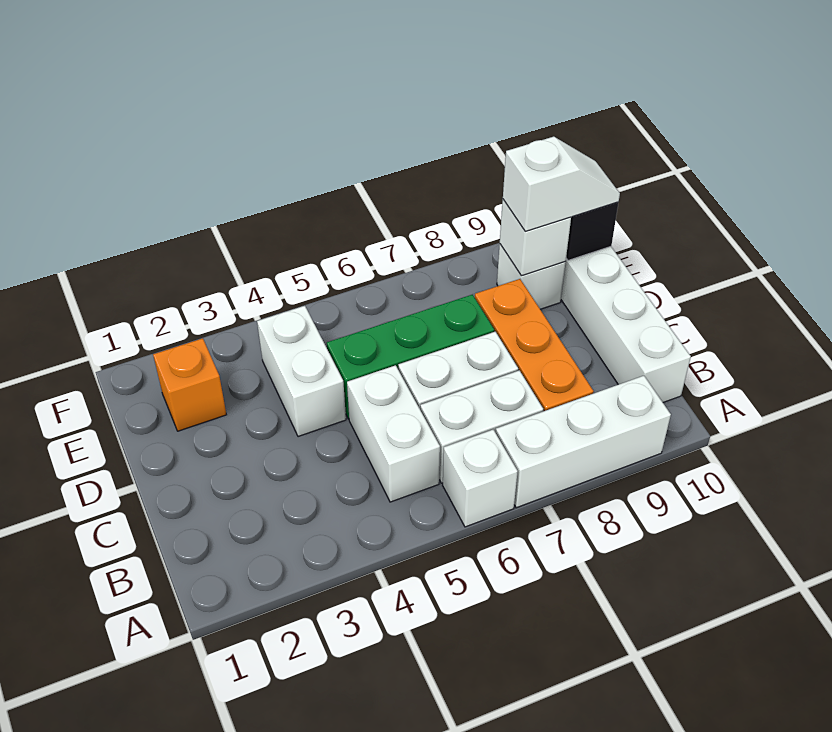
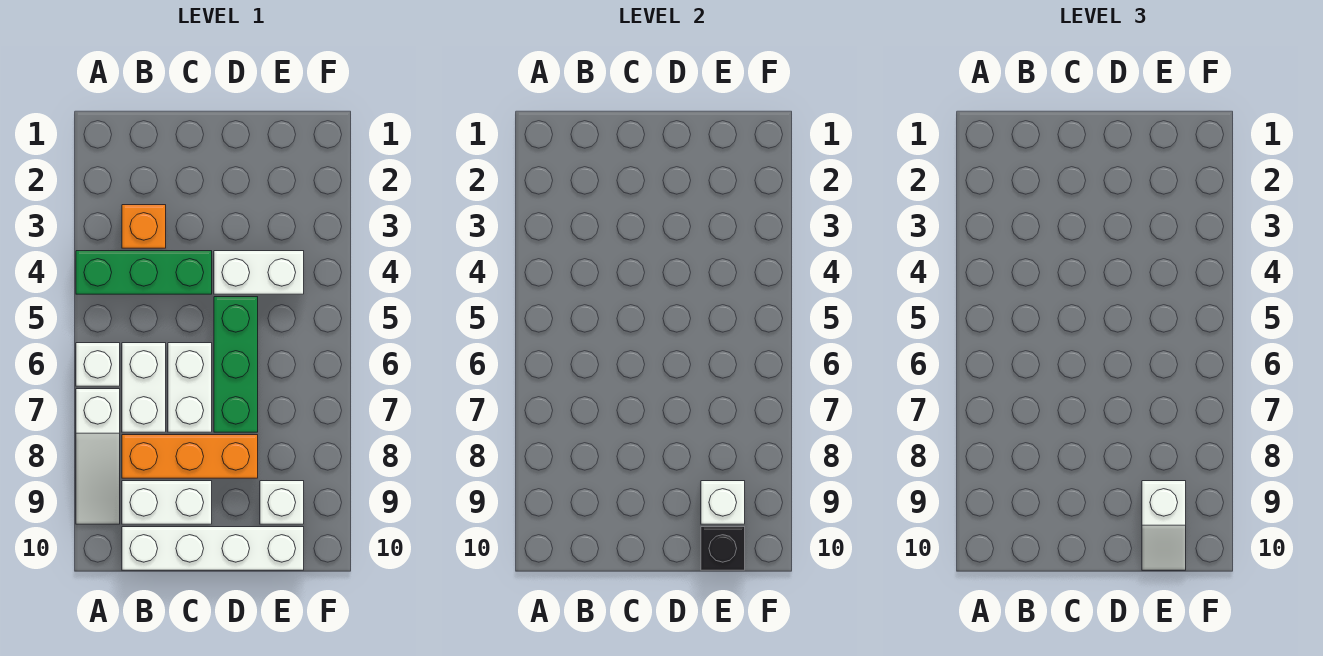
none -> green 1x3 brick [76,251,212,294]
white 1x3 brick [496,376,671,508] -> white 1x3 slope [76,389,120,524]
white 1x2 brick [347,365,440,502] -> white 1x2 brick moved to [122,481,212,524]
orange 1x1 brick [153,338,226,431] -> orange 1x1 brick moved to [122,205,166,248]

